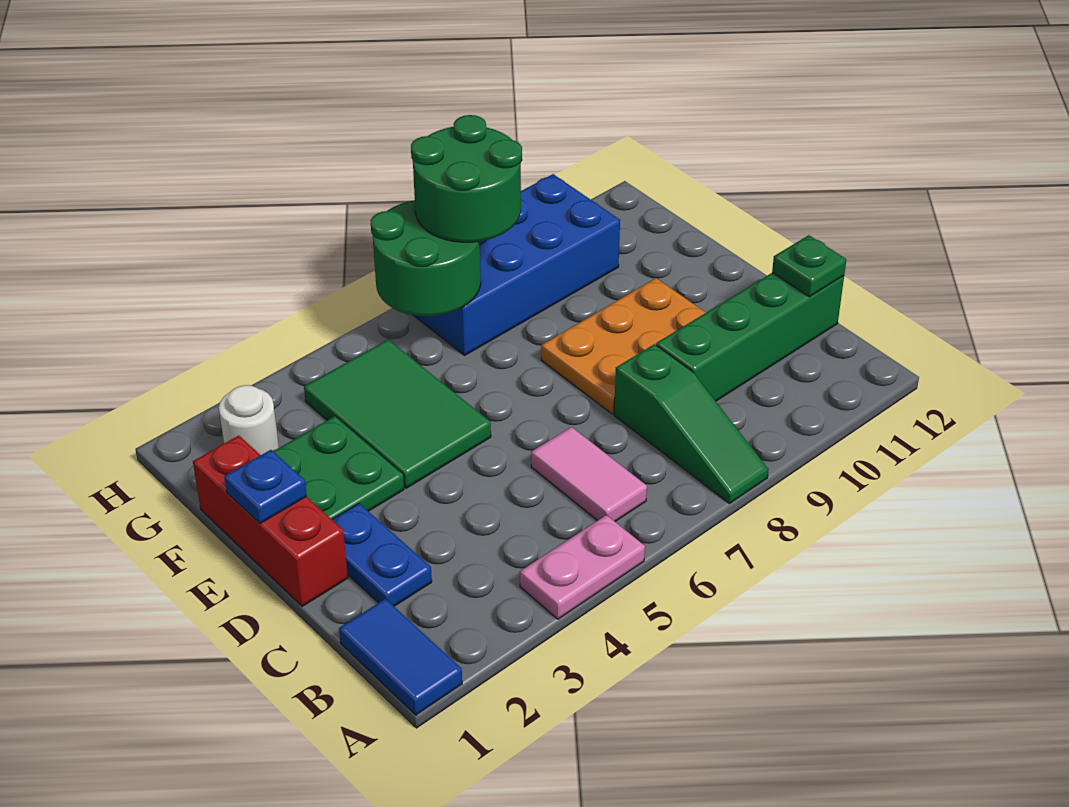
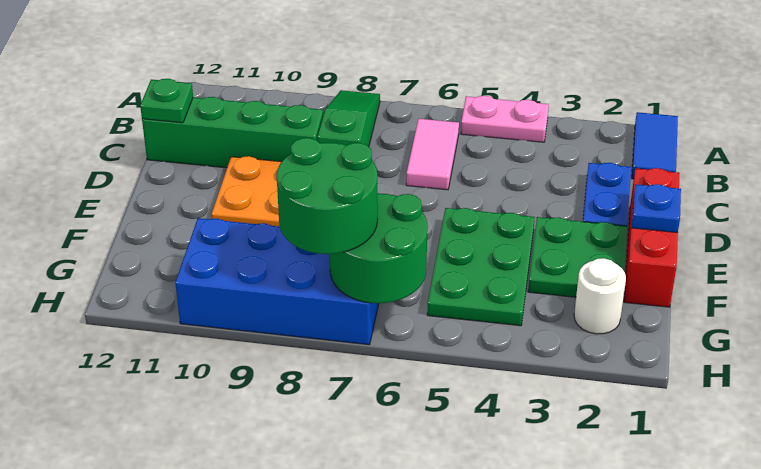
green 2x3 tile [304,340,491,488] -> green 2x3 plate [427,208,535,326]

